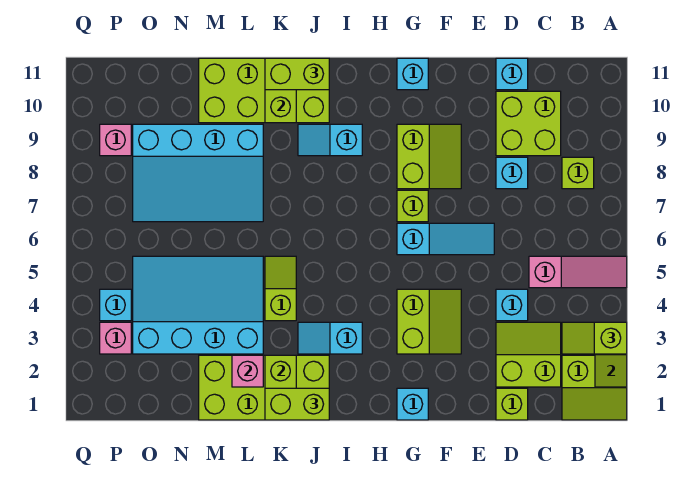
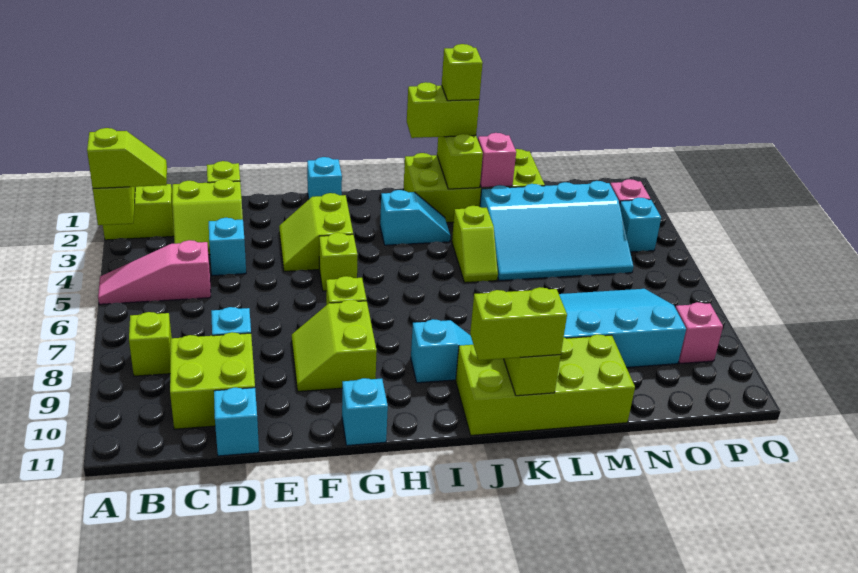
cyan 1x3 slope [397,223,494,255] -> none
none -> lime 1x1 brick [319,233,358,291]
none -> lime 1x1 brick [442,44,483,101]

